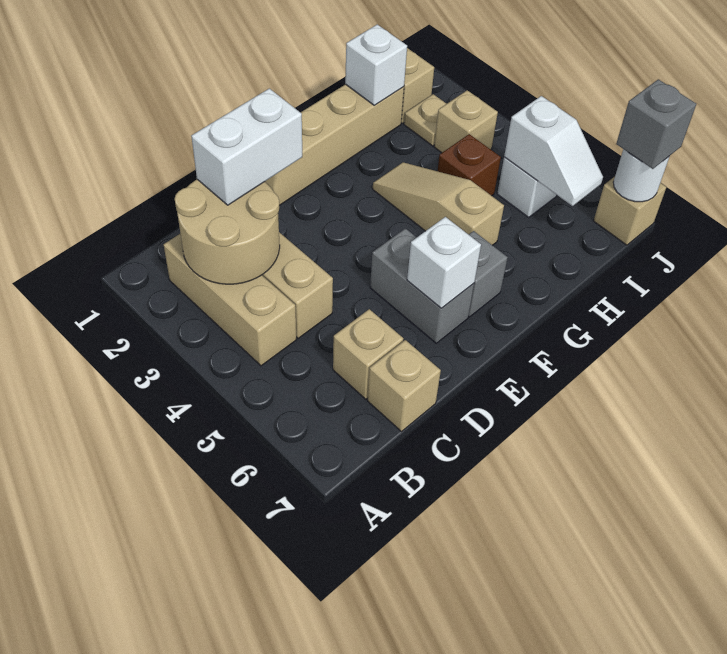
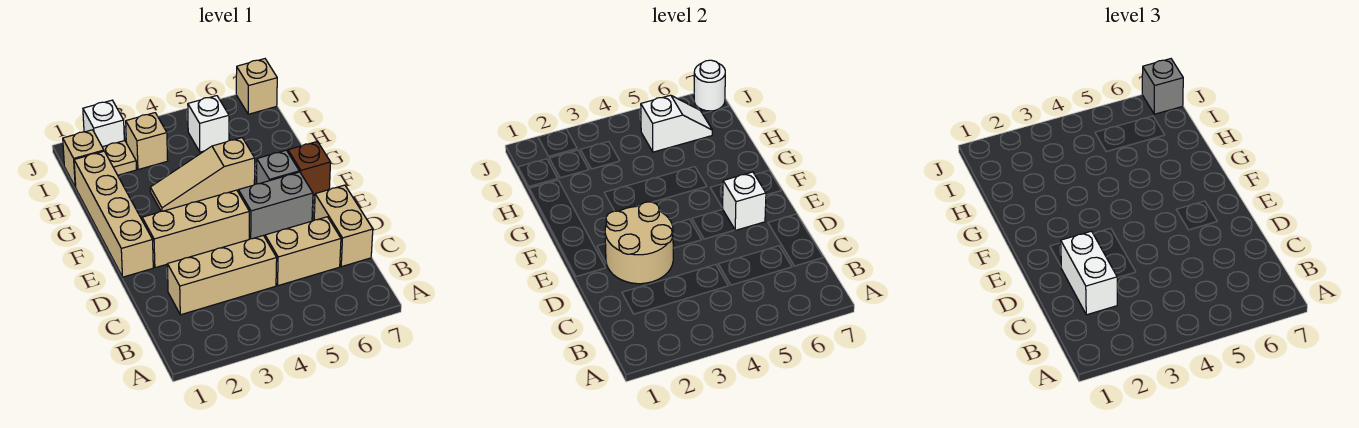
tan 1x3 brick [164,234,296,366] -> tan 1x3 brick moved to [142,190,249,268]
tan 2x2 round brick [175,179,280,284] -> tan 2x2 round brick moved to [605,202,673,284]
tan 1x1 brick [333,309,403,399] -> tan 1x2 brick [265,217,341,286]
tan 1x1 brick [368,340,441,431] -> tan 1x2 brick [314,185,373,267]
white 1x1 brick [345,24,407,105] -> white 1x1 brick moved to [83,100,124,147]
brown 1x1 brick [437,134,501,196] -> brown 1x1 brick moved to [288,142,331,195]

